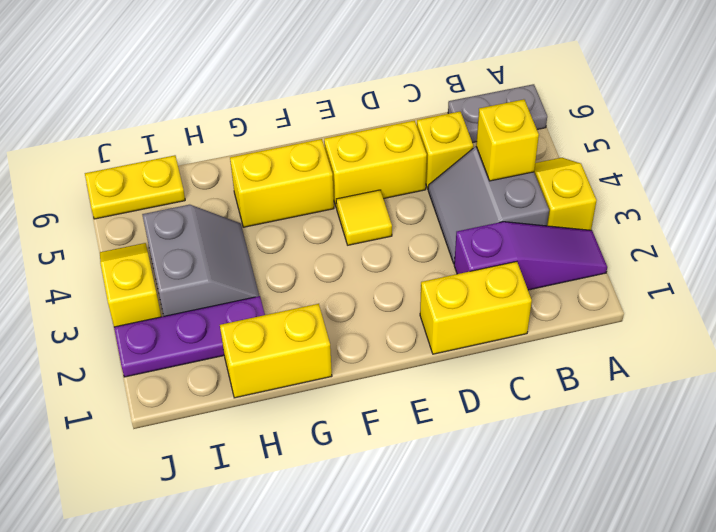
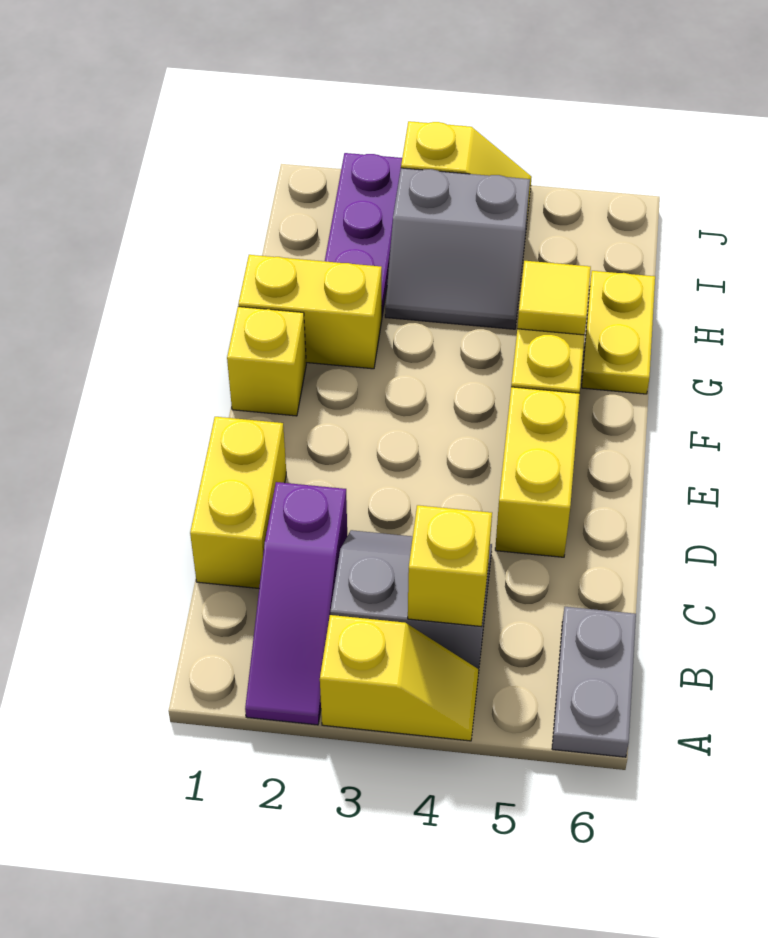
yellow 1x1 brick [417,112,473,189] -> yellow 1x1 brick moved to [227,307,306,416]
yellow 1x1 tile [336,190,392,245] -> yellow 1x1 tile moved to [517,261,591,335]
yellow 1x2 brick [220,304,332,398] -> yellow 1x2 brick turned to [238,255,382,369]
yellow 1x2 plate [85,155,185,219] -> yellow 1x2 plate moved to [582,271,655,394]

